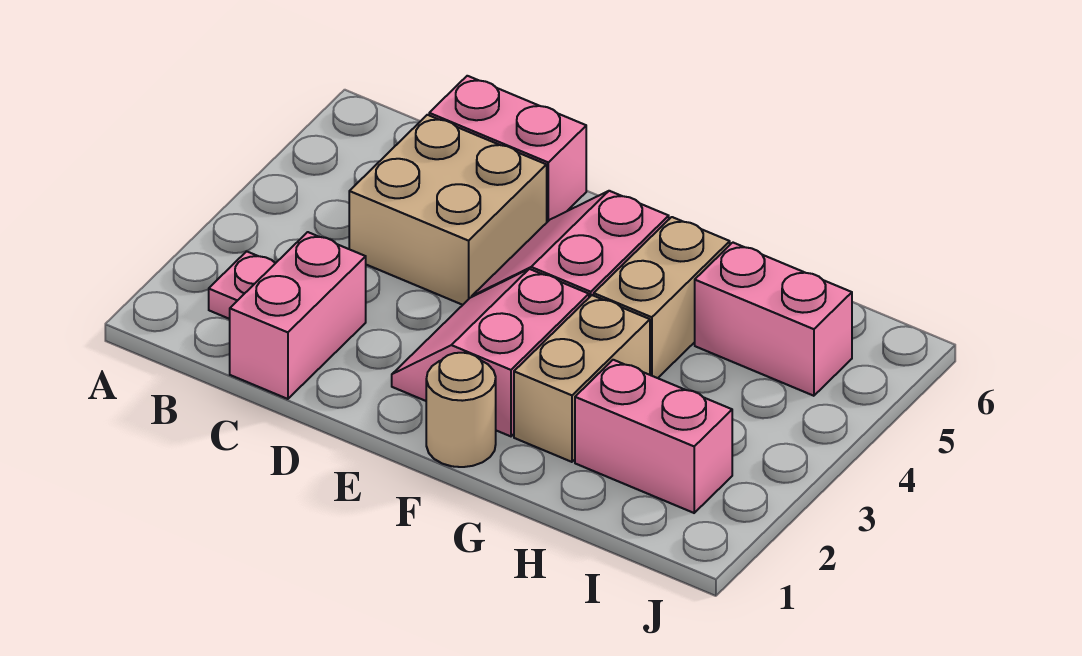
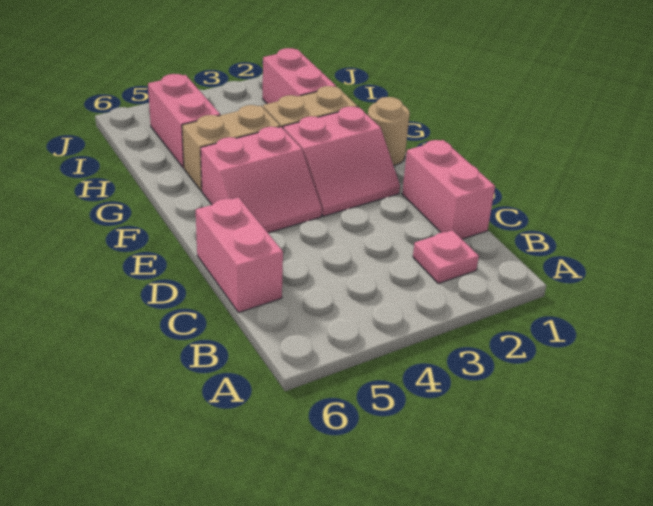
pink 1x2 brick [230,232,366,399] -> pink 1x2 brick turned to [402,140,495,239]
tan 2x2 brick [349,115,547,305] -> none

